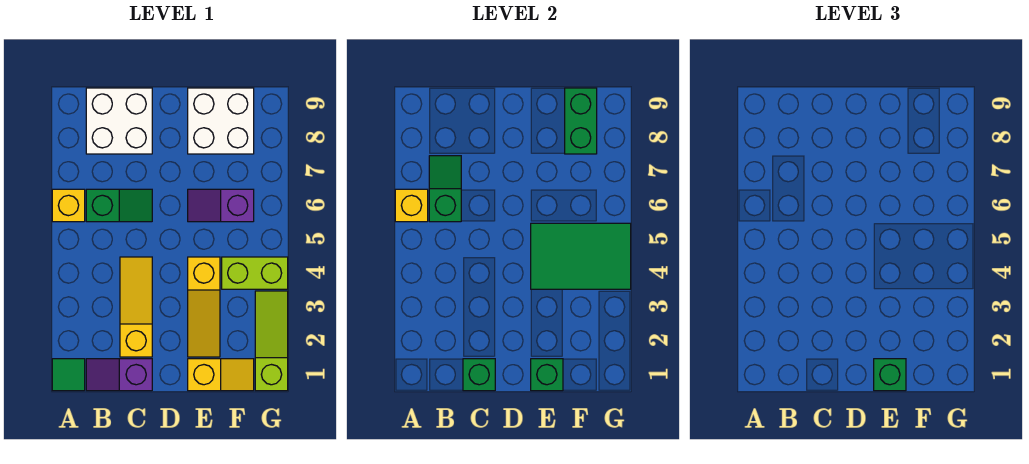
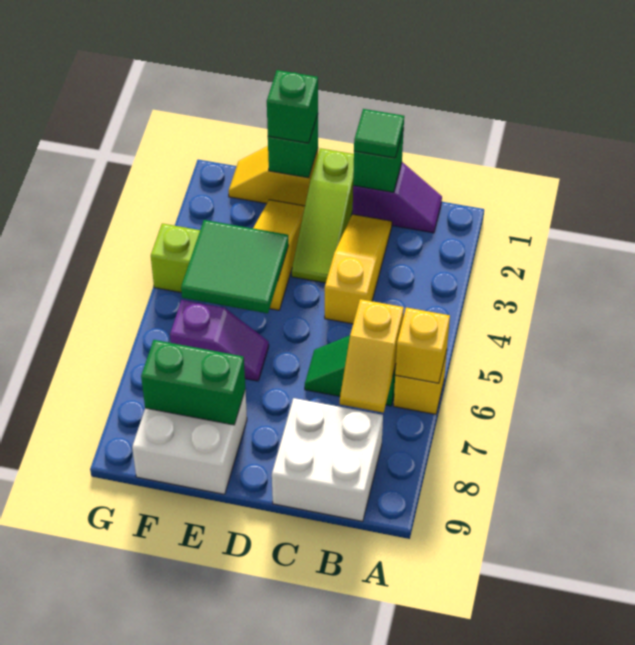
green 1x1 tile [52,359,85,391] -> green 1x1 tile moved to [354,109,404,158]
green 1x2 slope [429,156,461,222] -> yellow 1x2 slope [340,299,404,413]
yellow 1x3 slope [120,257,152,357] -> yellow 1x3 slope turned to [325,214,392,324]
green 2x3 tile [531,223,631,289] -> green 2x2 tile [181,220,288,313]
green 1x2 brick [565,88,597,154] -> green 1x2 brick turned to [141,340,245,425]
lime 1x3 slope [255,291,288,391] -> lime 1x3 slope moved to [292,148,354,283]

